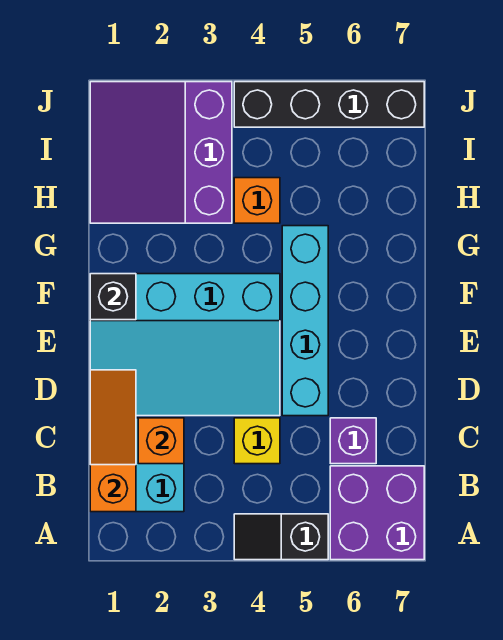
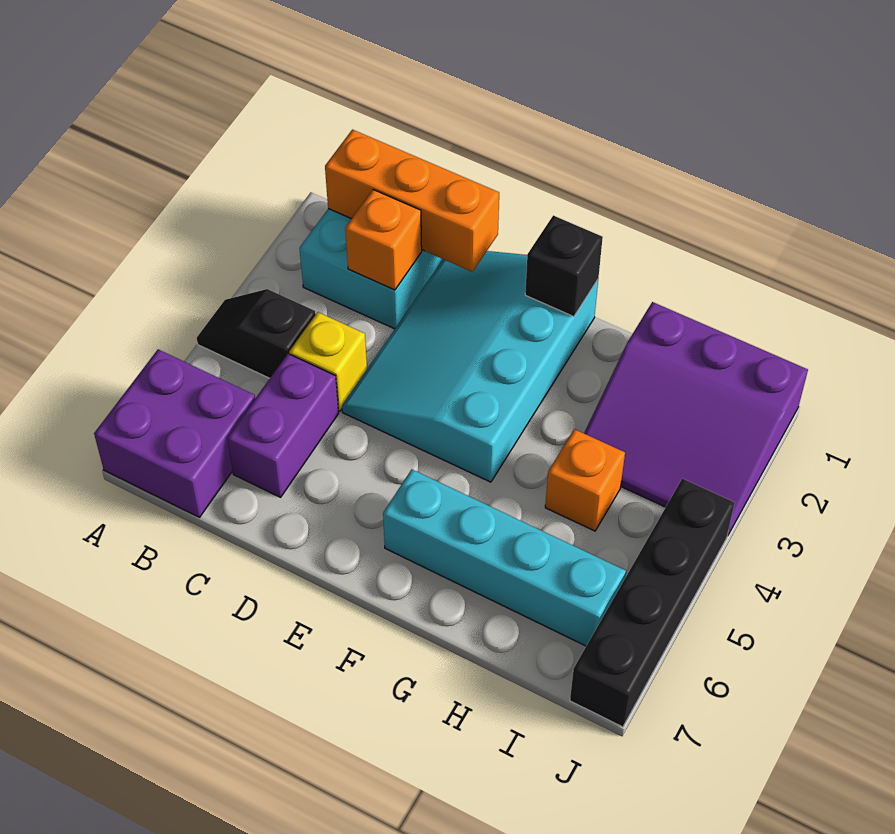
black 1x2 slope [234,514,328,560] -> black 1x2 slope turned to [197,289,316,378]
orange 1x3 slope [90,370,136,512] -> orange 1x3 brick [325,130,499,272]
purple 1x1 brick [330,418,376,464] -> purple 1x2 brick [227,354,339,497]
cyan 1x4 brick [282,226,328,416] -> cyan 1x4 brick moved to [383,469,626,646]
purple 3x3 slope [90,82,232,223] -> purple 3x3 slope turned to [584,302,808,536]

